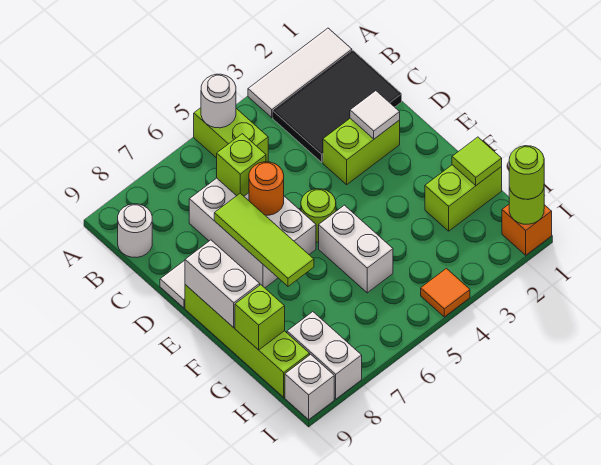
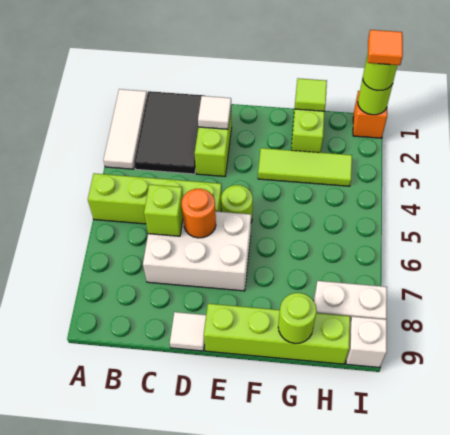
lime 1x2 brick [194,108,268,162] -> lime 1x4 brick [88,173,222,224]
white 1x1 round brick [201,74,236,128] -> none
white 1x1 round brick [118,204,152,258] -> none
lime 1x3 tile [214,193,314,286] -> lime 1x3 tile moved to [258,148,352,186]
white 1x2 brick [185,240,260,328] -> none
white 1x2 brick [319,205,393,293] -> none
lime 1x1 brick [235,285,285,350] -> lime 1x1 round brick [278,293,317,343]
orange 1x1 tile [421,268,470,317] -> orange 1x1 tile moved to [368,30,403,65]

